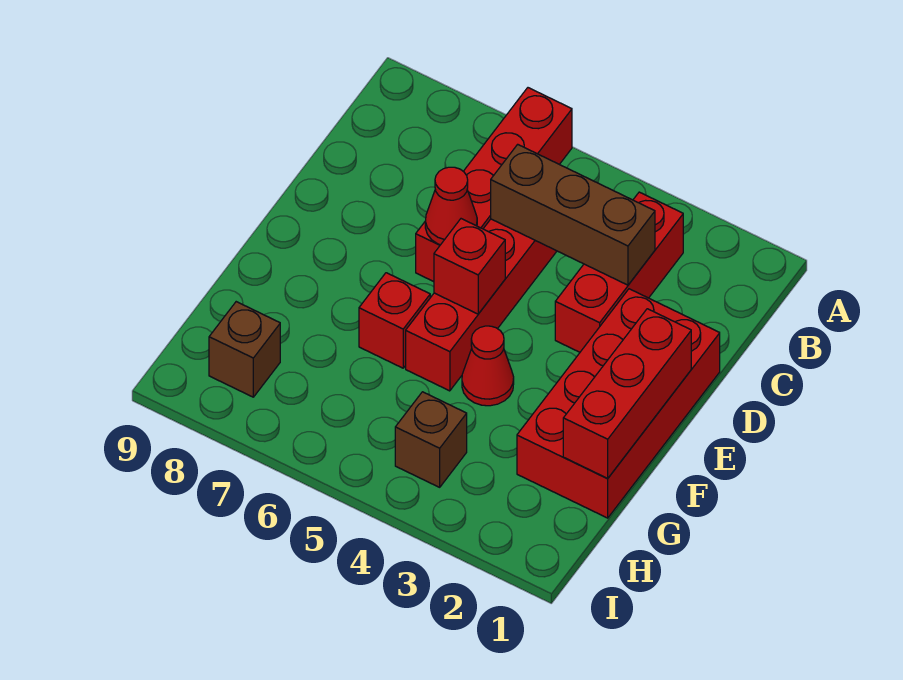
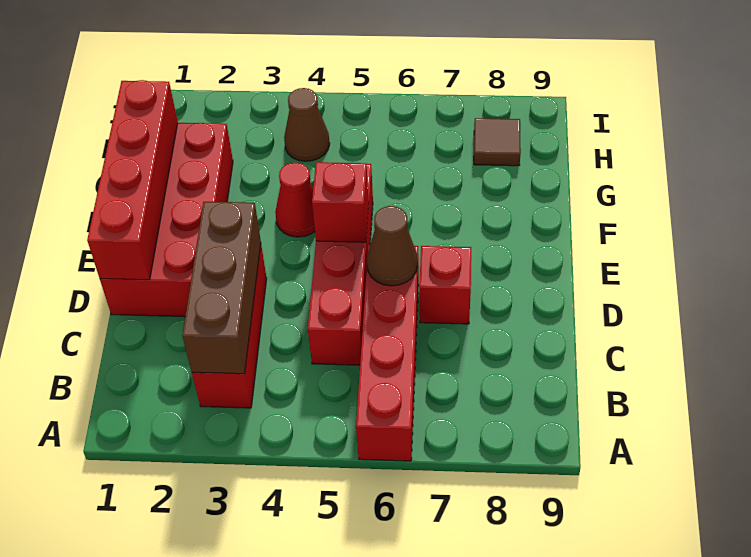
brown 1x3 brick [491,144,655,285] -> brown 1x3 brick turned to [182,202,261,374]
red 1x1 cone [425,167,477,245] -> brown 1x1 cone [367,206,418,286]
red 1x3 brick [563,309,691,478] -> red 1x4 brick [87,80,178,280]
red 1x1 brick [359,273,430,368] -> red 1x1 brick moved to [419,246,471,324]
brown 1x1 brick [395,392,467,487] -> brown 1x1 cone [284,88,330,161]
brown 1x1 brick [209,302,280,397] -> brown 1x1 tile [474,118,521,166]

